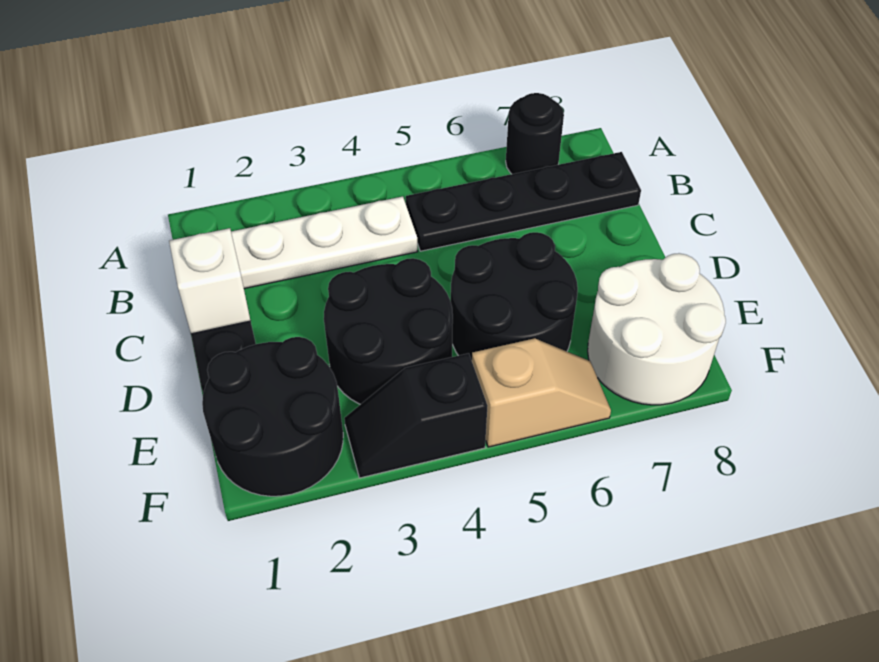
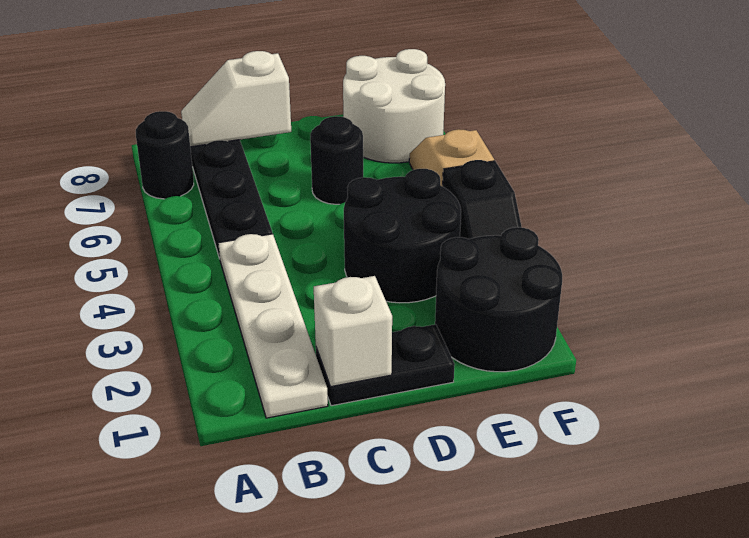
none -> white 1x2 slope [181,51,291,147]
black 2x2 round brick [451,232,578,360] -> black 1x1 round brick [310,116,363,204]

